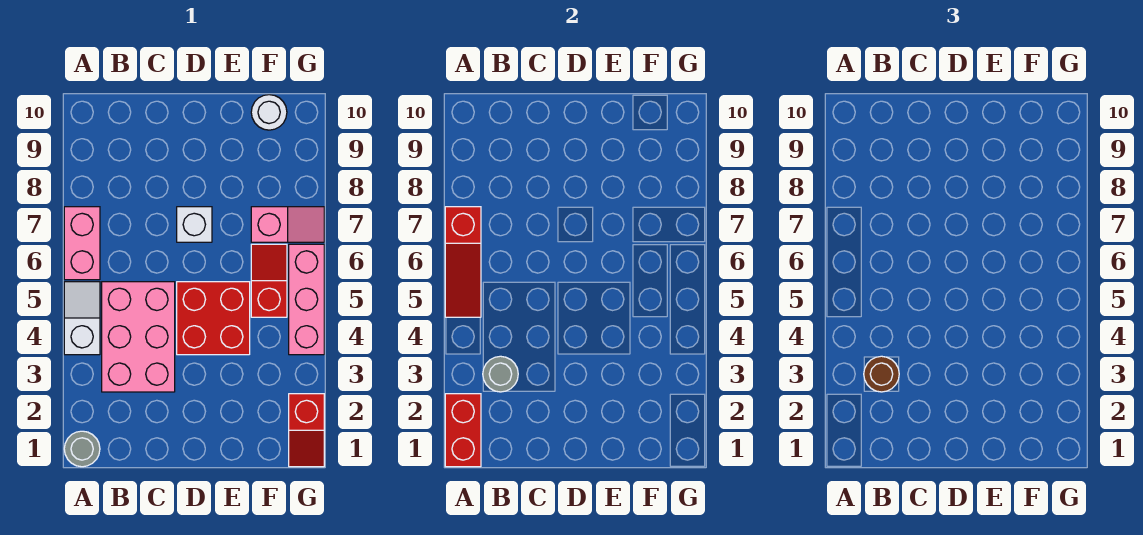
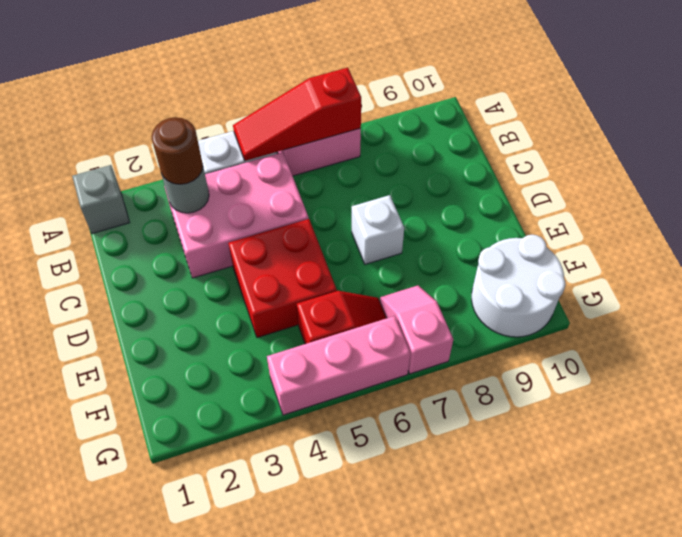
grey 1x1 round brick [64,431,100,467] -> grey 1x1 brick [72,165,130,234]
red 1x2 brick [445,394,481,467] -> none
pink 1x2 slope [251,207,324,242] -> pink 1x2 slope turned to [380,285,453,374]
white 1x1 round brick [251,95,287,130] -> white 2x2 round brick [472,235,566,337]
red 1x2 slope [289,394,324,467] -> none

